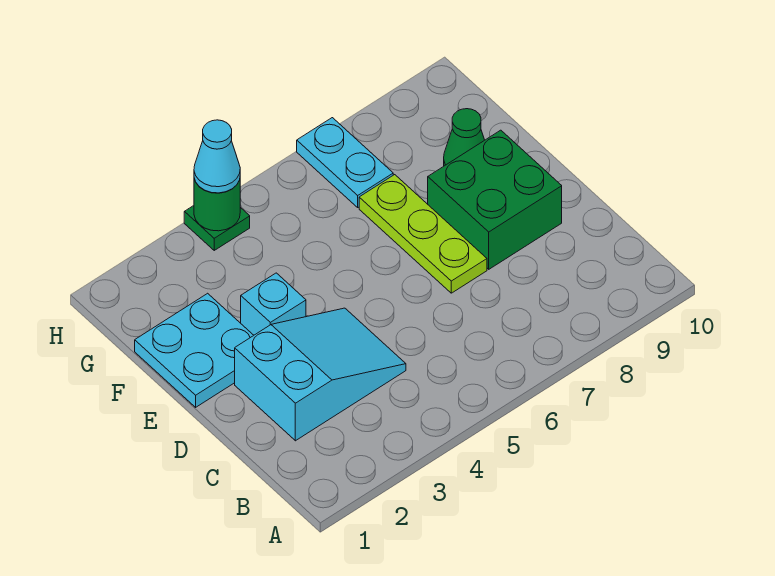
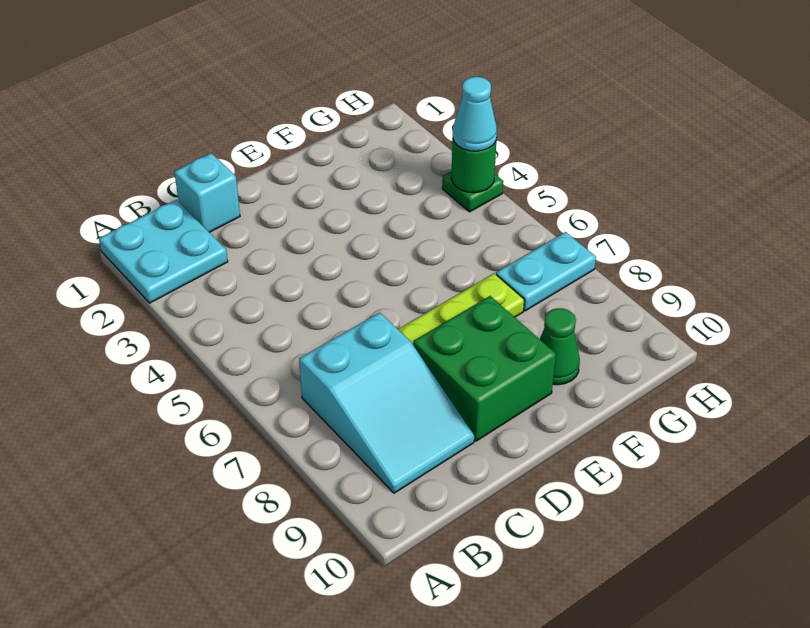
cyan 2x3 slope [235,308,406,441] -> cyan 2x3 slope moved to [299,312,474,493]
cyan 2x2 plate [135,293,254,407] -> cyan 2x2 plate moved to [99,200,228,303]
cyan 1x1 brick [241,273,306,335] -> cyan 1x1 brick moved to [174,153,240,232]

